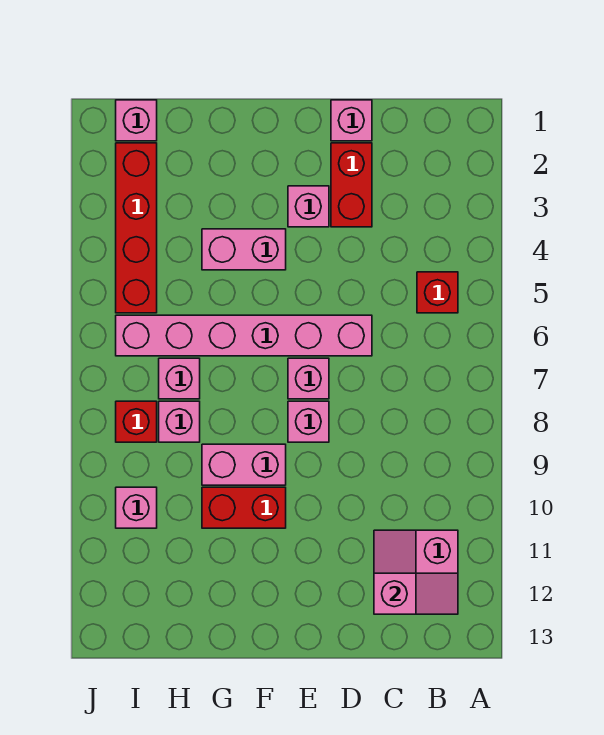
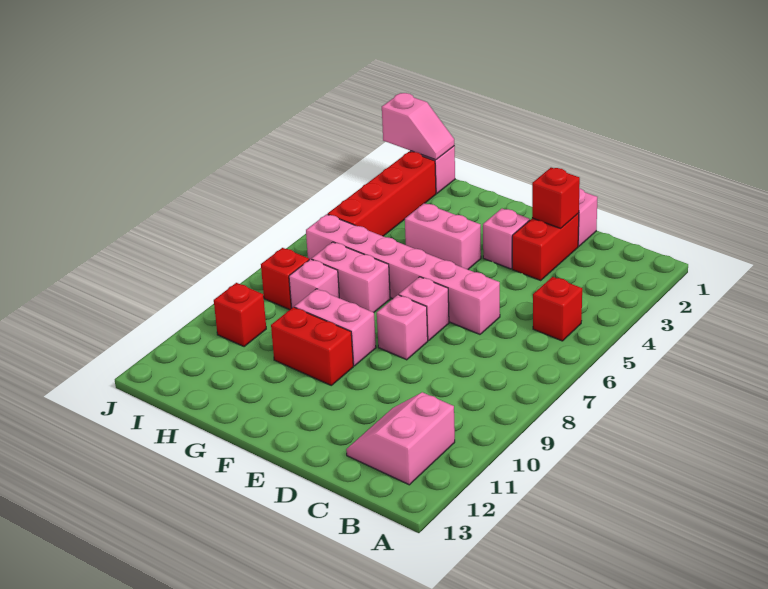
pink 1x2 slope [374,573,458,614] -> pink 1x2 slope moved to [382,93,454,160]
none -> red 1x1 brick [532,168,580,228]
pink 1x1 brick [159,358,200,399] -> pink 1x2 brick [312,242,390,312]
pink 1x1 brick [116,487,157,528] -> red 1x1 brick [214,283,266,347]

